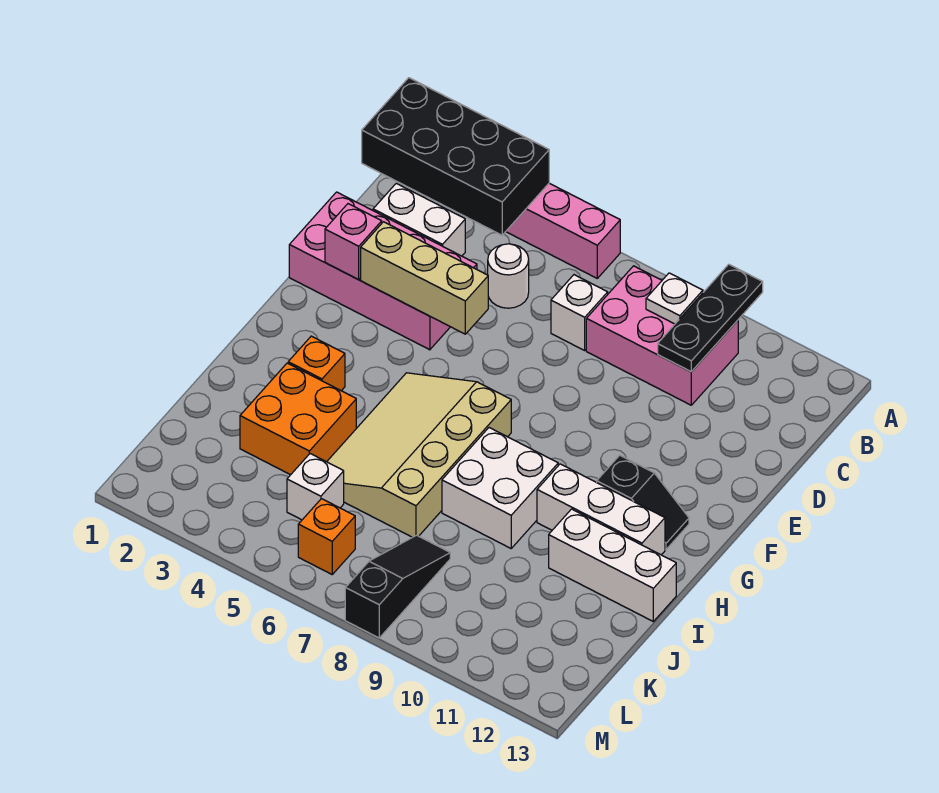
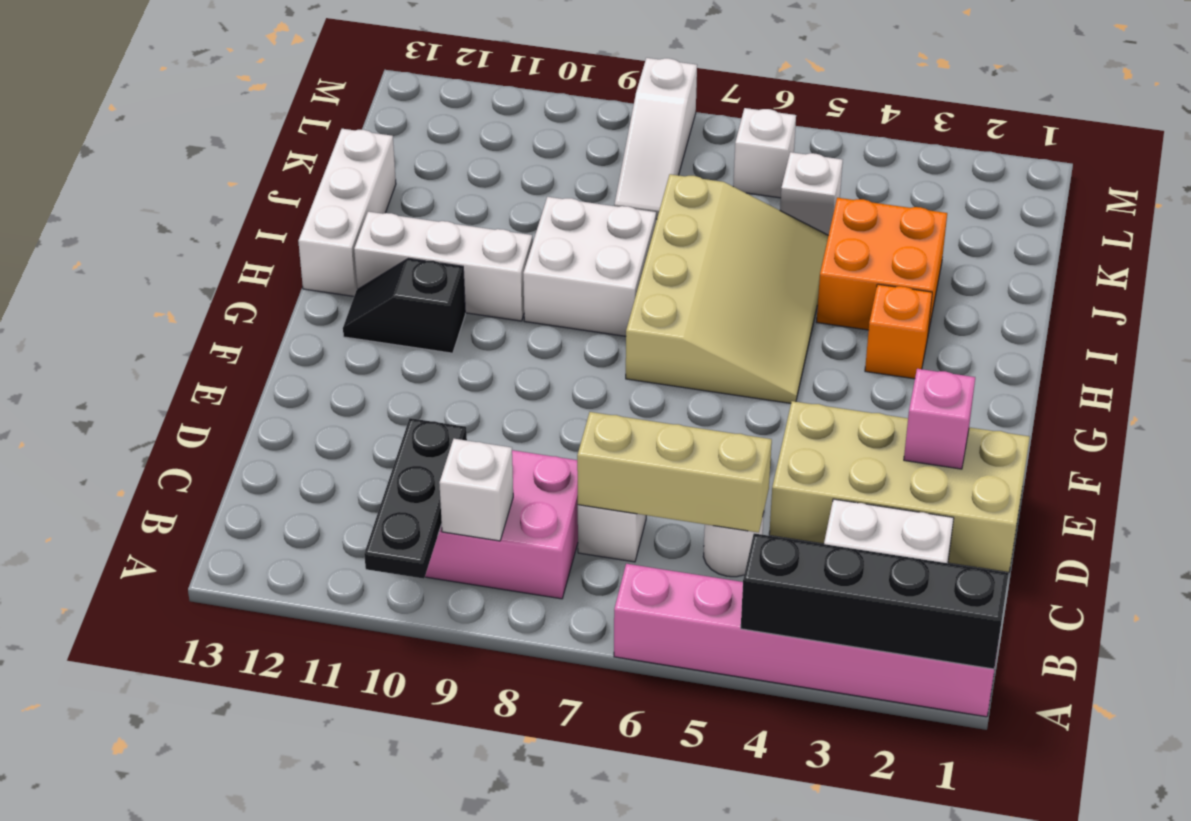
black 2x4 brick [362,78,549,235] -> black 1x4 brick [741,533,1009,669]
white 1x1 plate [646,273,703,324] -> white 1x1 brick [439,439,513,541]
pink 2x4 brick [289,192,477,350] -> tan 2x4 brick [769,401,1030,573]
tan 1x3 brick [361,222,488,334] -> tan 1x3 brick moved to [577,412,772,533]
white 1x3 brick [549,509,676,621] -> white 1x3 brick turned to [298,129,396,296]
black 1x3 slope [345,535,450,638] -> white 1x3 slope [614,58,697,219]
orange 1x1 brick [298,499,355,574] -> white 1x1 brick [733,108,796,198]

